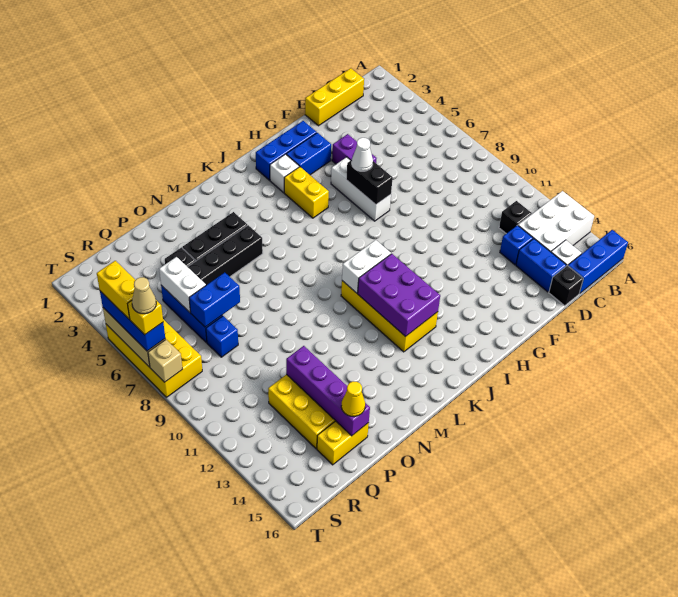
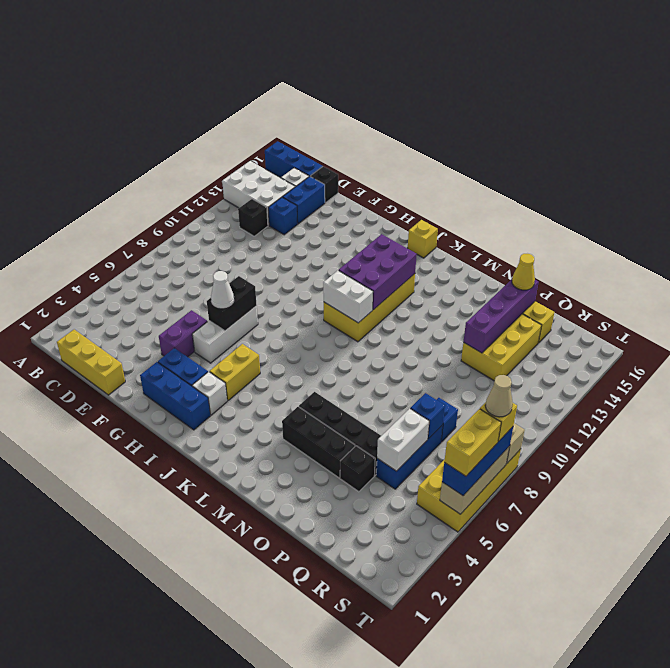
none -> yellow 1x1 brick [408,220,438,258]
blue 1x2 brick [189,272,240,327] -> blue 1x1 brick [410,393,445,439]

